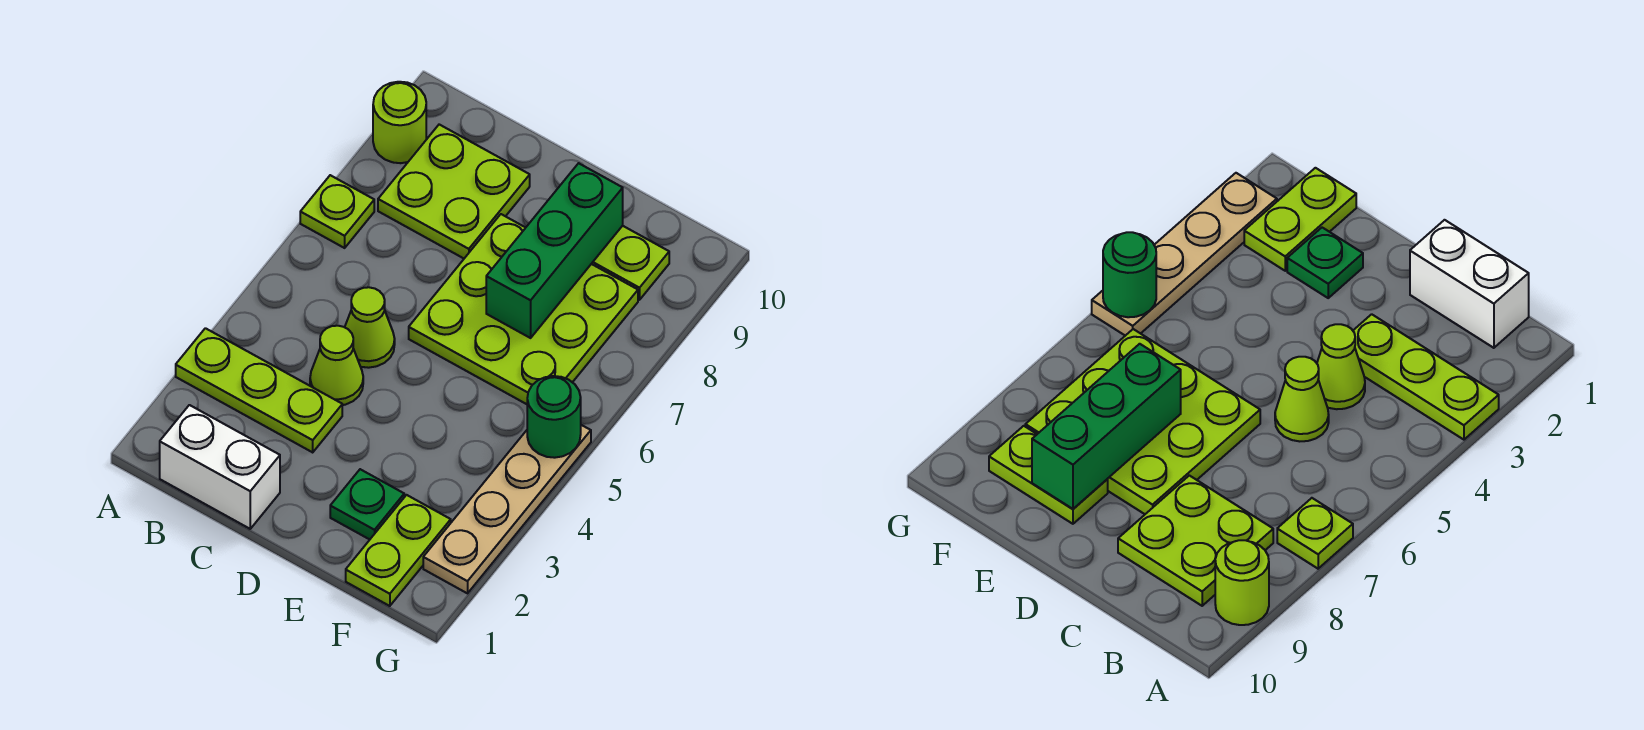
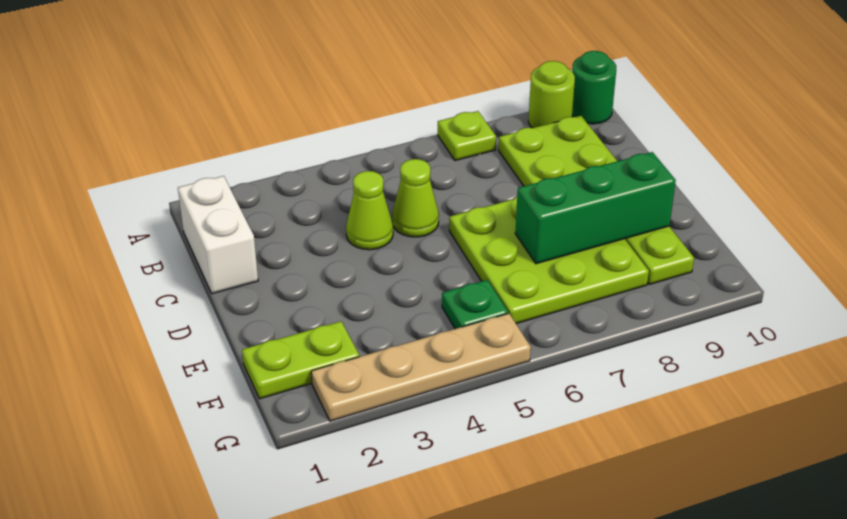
lime 1x3 plate [176,328,342,452] -> none
green 1x1 plate [330,469,404,539] -> green 1x1 plate moved to [442,280,508,329]
green 1x1 round brick [527,376,581,458] -> green 1x1 round brick moved to [572,51,616,124]

